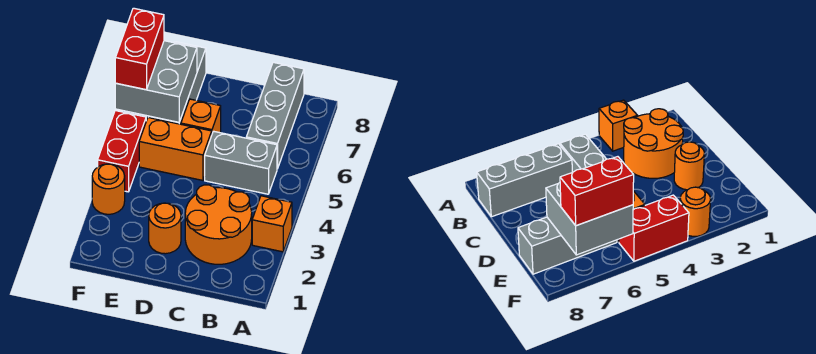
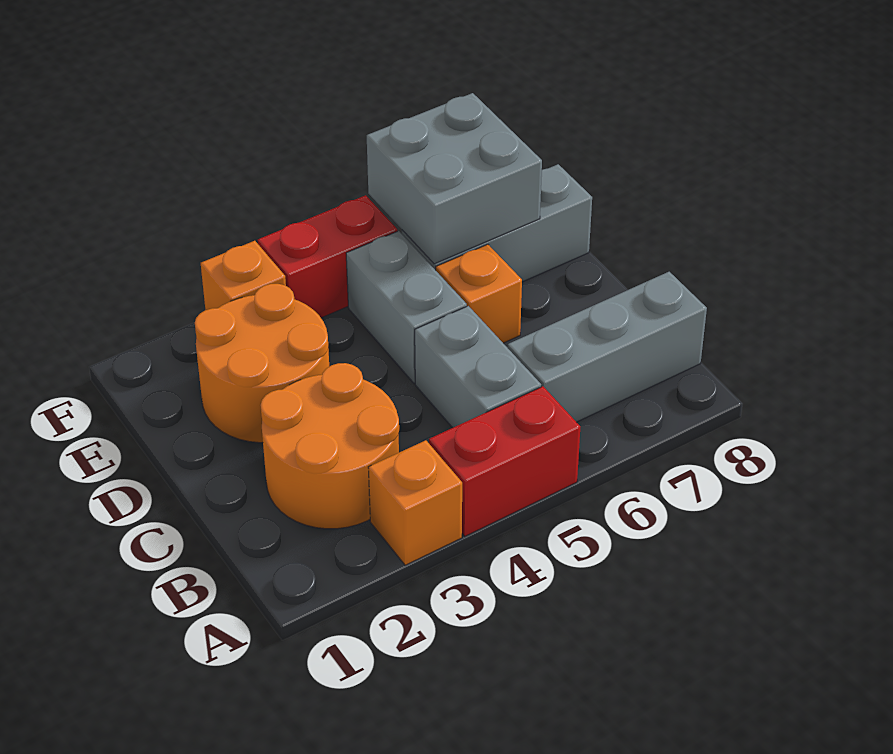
orange 1x1 round brick [149,203,181,254] -> orange 2x2 round brick [195,284,329,443]
orange 1x2 brick [139,118,212,180] -> grey 1x2 brick [346,231,467,383]
orange 1x1 round brick [92,164,125,214] -> orange 1x1 brick [201,241,286,310]
red 1x2 brick [115,8,164,90] -> red 1x2 brick moved to [429,386,580,536]

